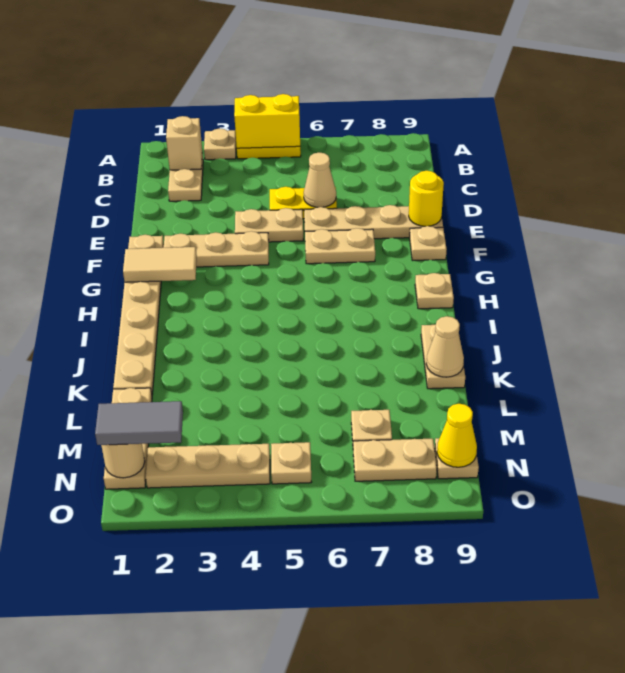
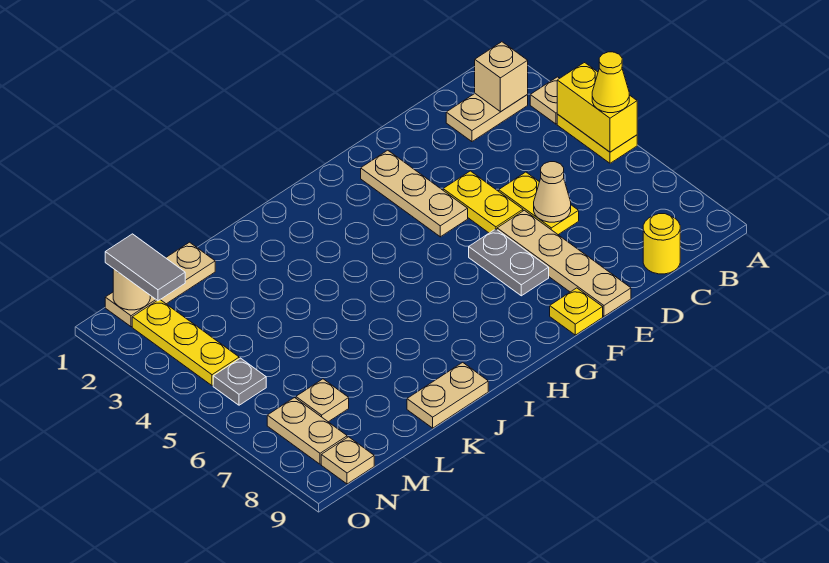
tan 1x2 plate [235,208,303,242] -> yellow 1x2 plate [443,171,523,233]
yellow 1x1 round brick [409,171,444,226] -> yellow 1x1 round brick moved to [643,214,680,274]
tan 1x6 plate [113,235,164,395] -> none
tan 1x2 plate [305,228,375,264] -> grey 1x2 plate [469,229,549,296]
tan 1x1 plate [410,226,447,261] -> yellow 1x1 plate [550,288,603,335]
tan 1x2 tile [123,247,197,282] -> none
tan 1x1 plate [415,273,454,309] -> none
tan 1x1 cone [426,316,464,377] -> none
tan 1x3 plate [146,444,270,488] -> yellow 1x3 plate [132,300,239,386]
tan 1x1 plate [271,442,311,484] -> grey 1x1 plate [213,358,266,405]
yellow 1x1 cone [437,404,477,467] -> yellow 1x1 cone moved to [592,52,629,113]

